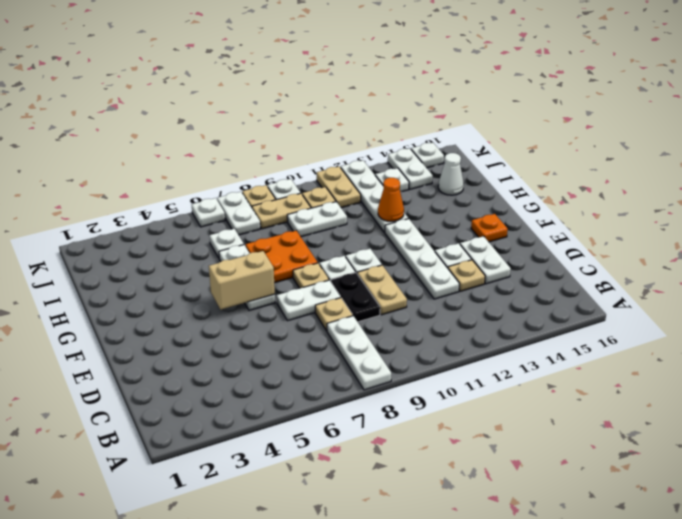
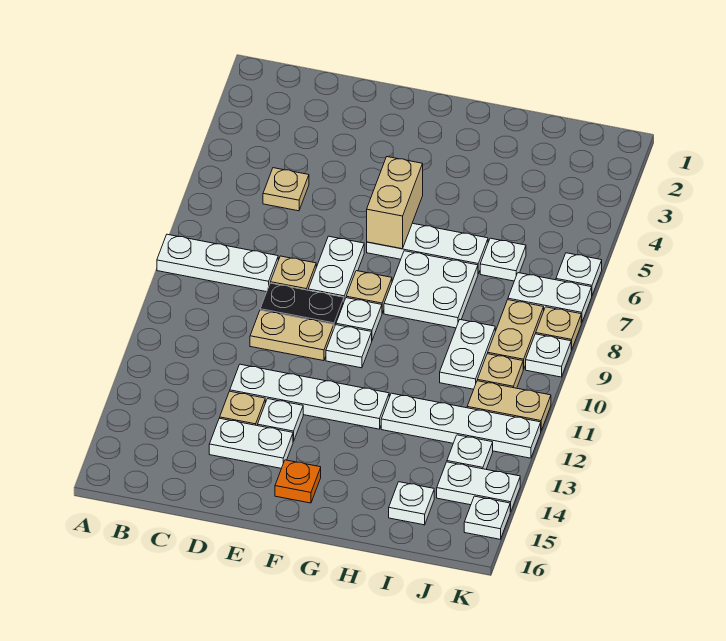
none -> tan 1x1 plate [263,168,309,211]
orange 2x2 plate [246,231,318,283] -> white 2x2 plate [384,251,478,328]
orange 1x1 cone [378,178,404,221] -> none
white 1x1 cone [438,153,464,195] -> white 1x1 plate [389,482,434,525]

